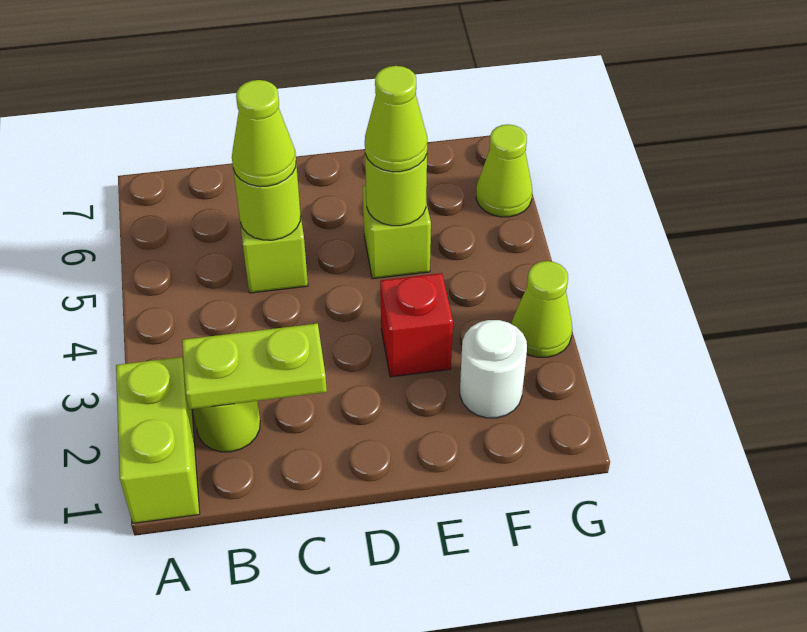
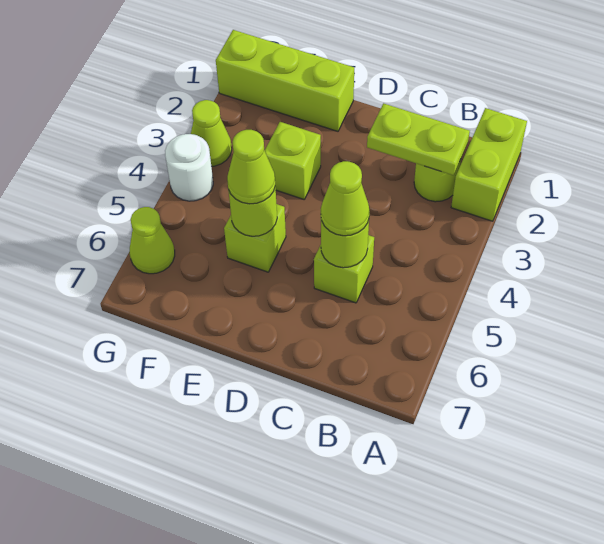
none -> lime 1x3 brick [216,30,354,131]
red 1x1 brick [380,273,453,377] -> lime 1x1 brick [265,122,321,199]
white 1x1 round brick [460,320,527,418] -> white 1x1 round brick moved to [165,134,213,201]

